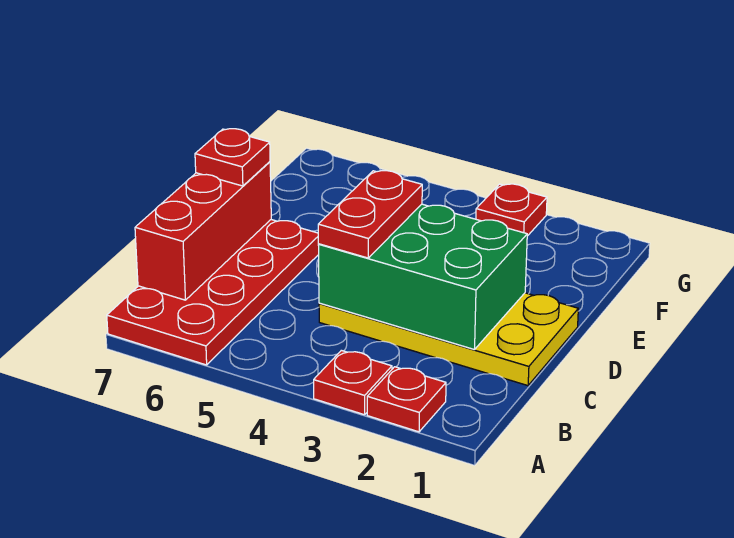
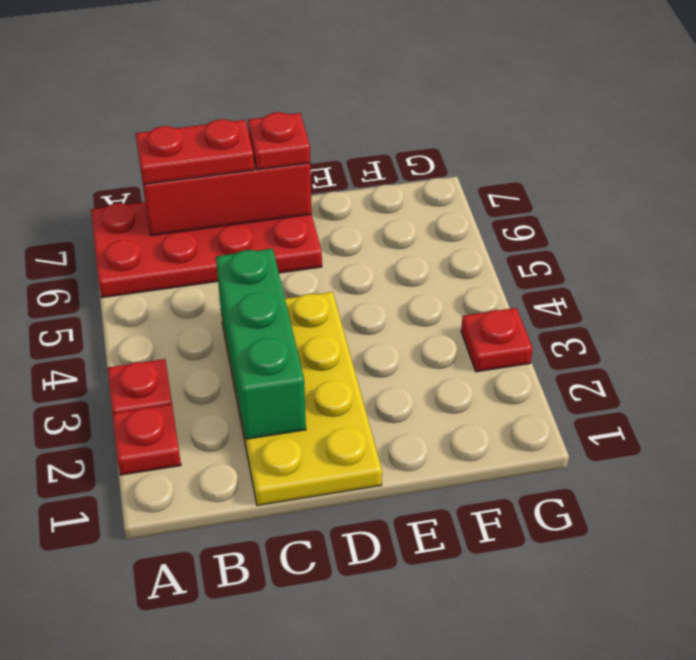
green 2x3 brick [318,204,527,350] -> green 1x3 brick [216,249,306,439]
red 1x2 plate [318,171,422,258] -> red 1x2 plate moved to [135,119,254,184]

